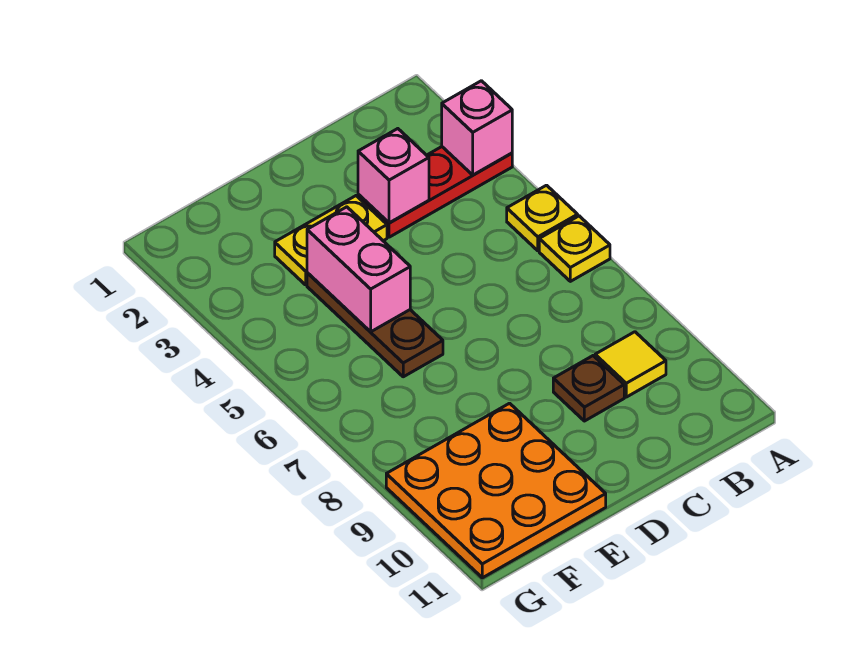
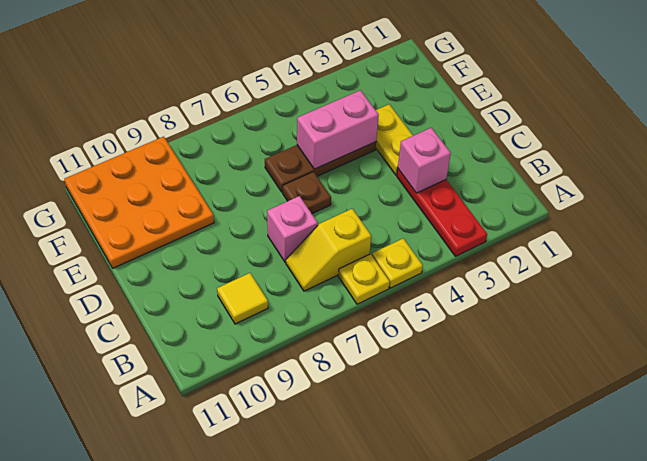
pink 1x1 brick [442,81,512,175] -> pink 1x1 brick moved to [267,196,318,262]
none -> yellow 1x2 slope [286,209,371,291]
brown 1x1 plate [553,356,624,421] -> brown 1x1 plate moved to [283,172,331,214]

